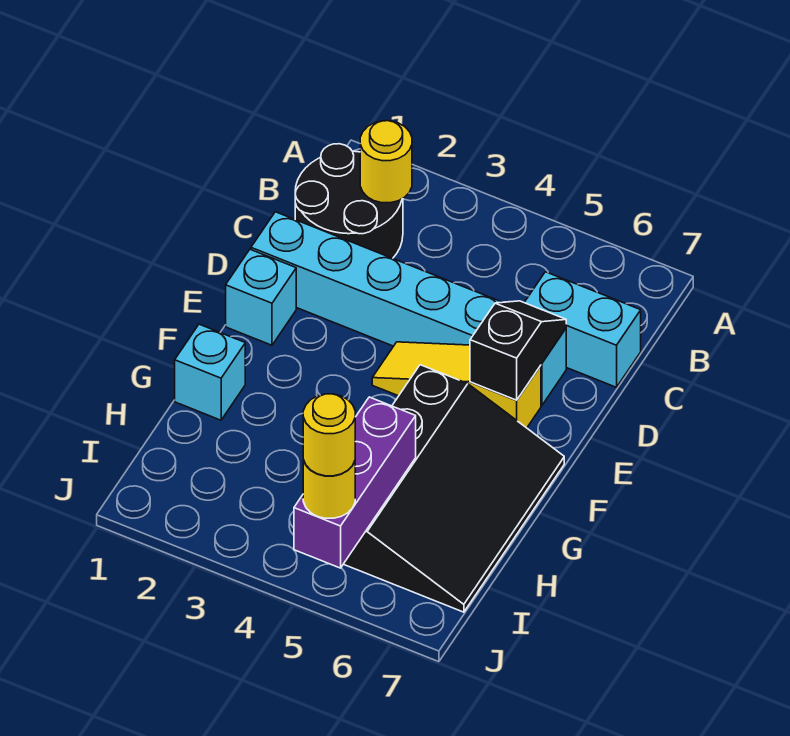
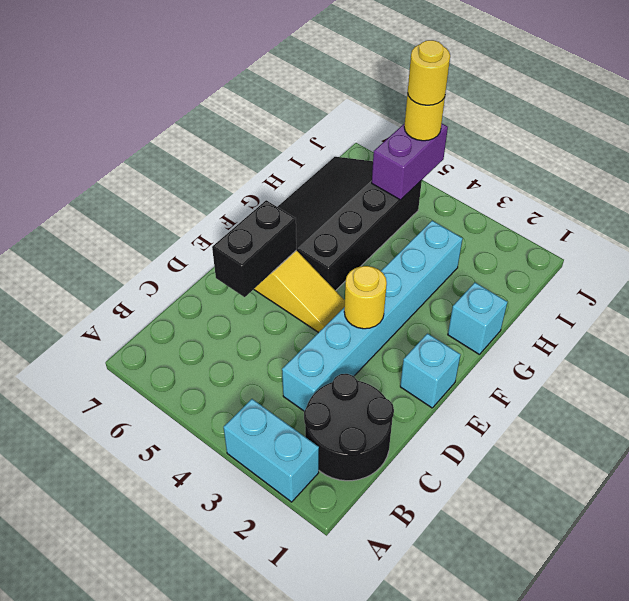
yellow 1x1 round brick [360,121,412,203] -> yellow 1x1 round brick moved to [344,266,387,329]
cyan 1x2 brick [524,272,641,387] -> cyan 1x2 brick moved to [224,399,319,502]
cyan 1x6 brick [251,212,566,405] -> cyan 1x6 brick turned to [282,221,463,411]
black 1x2 slope [470,301,566,400] -> black 1x2 brick [212,200,296,297]
purple 1x3 brick [294,397,416,568] -> purple 1x2 brick [372,123,448,200]

